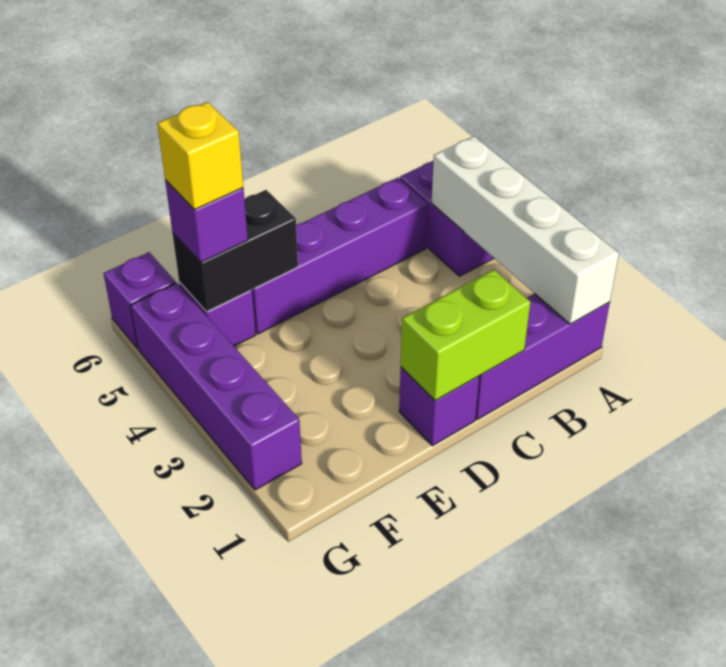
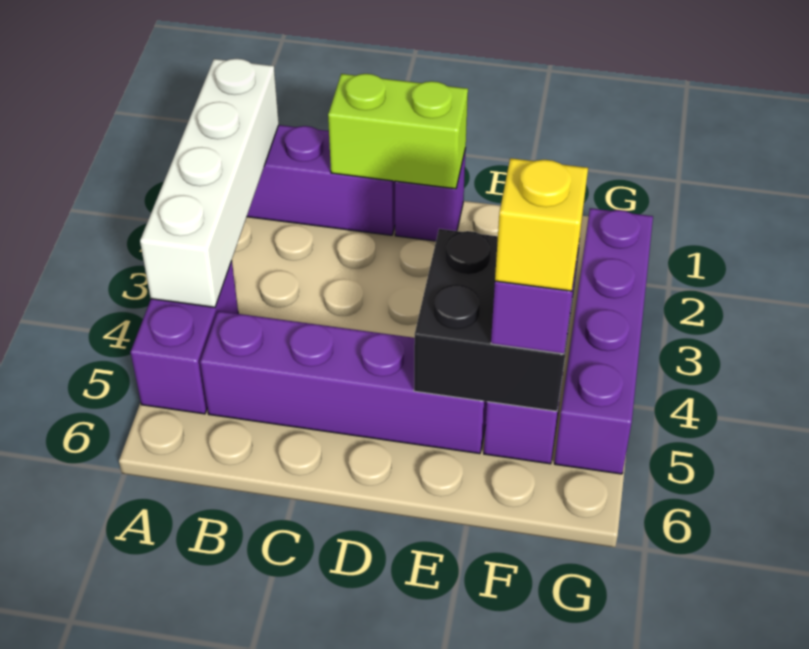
black 1x2 brick [172,190,298,312] -> black 2x2 brick [414,229,580,411]
purple 1x1 brick [104,252,176,348] -> none

